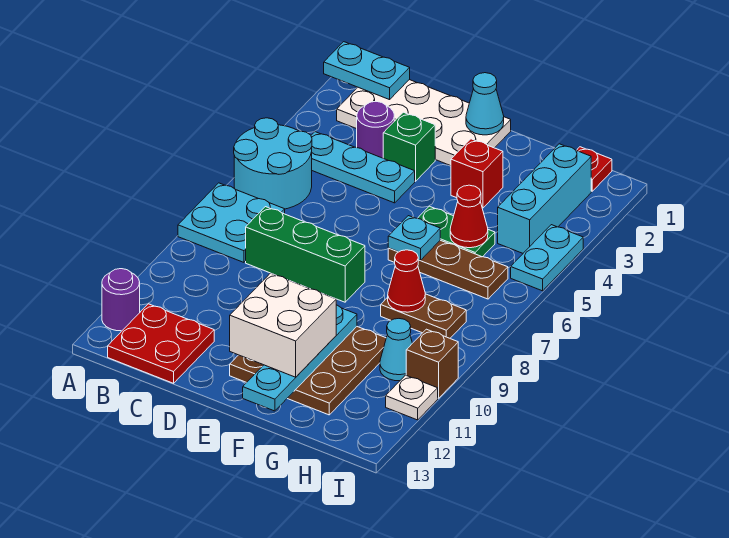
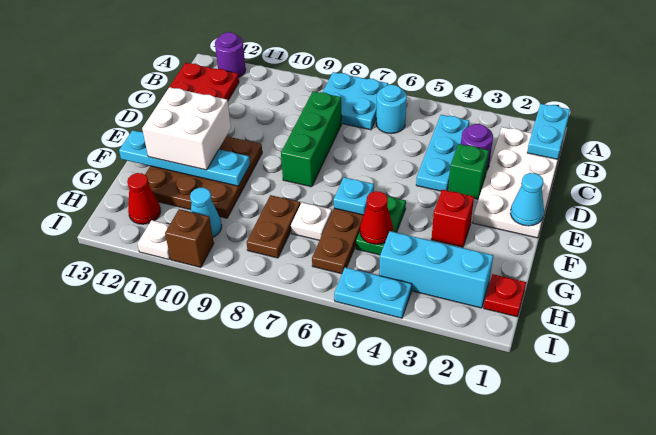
cyan 2x2 round brick [234,118,312,209] -> cyan 1x1 round brick [376,85,407,134]
none -> white 1x1 plate [291,203,332,240]
red 1x1 cone [388,250,425,312] -> red 1x1 cone moved to [127,173,161,224]

